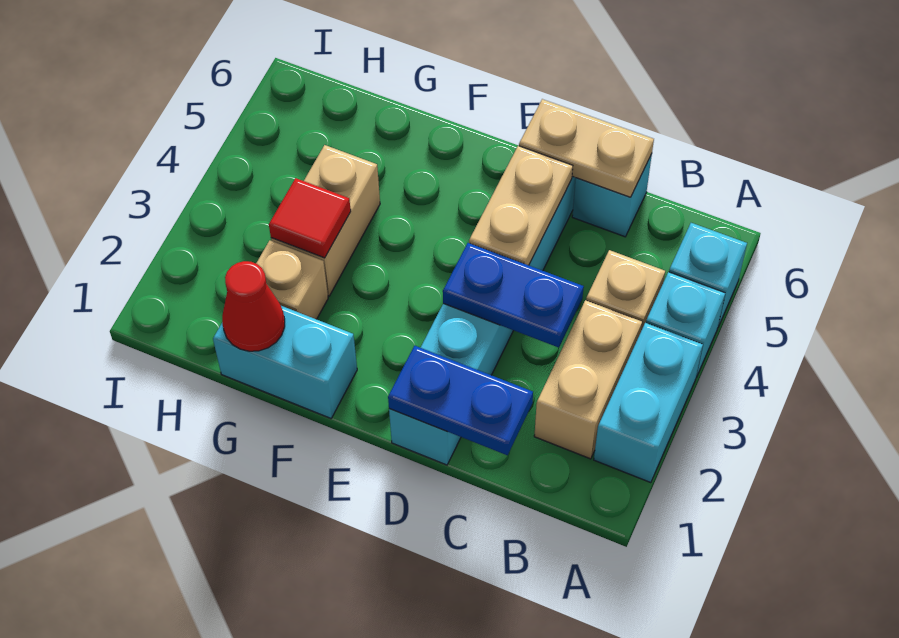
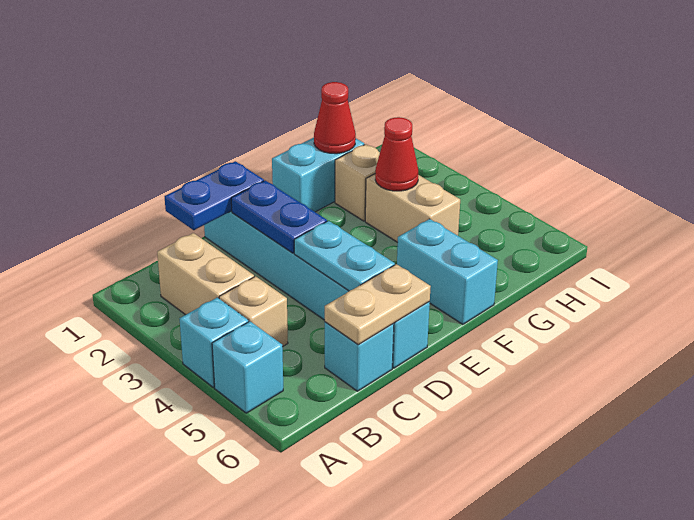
cyan 1x2 brick [594,323,703,483] -> cyan 1x2 brick moved to [397,219,498,324]
blue 1x2 plate [443,243,584,348] -> blue 1x2 plate turned to [231,180,327,253]
tan 1x2 plate [469,146,573,265] -> cyan 1x2 plate [294,221,395,291]
red 1x1 tile [269,178,351,258] -> red 1x1 cone [375,117,418,191]

